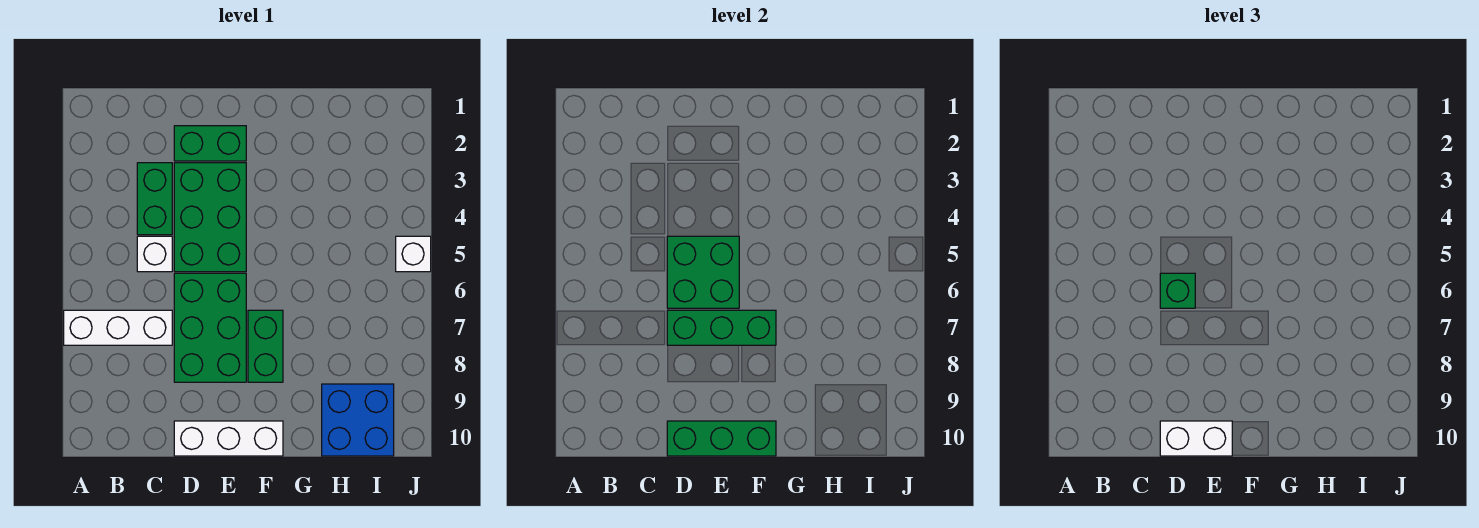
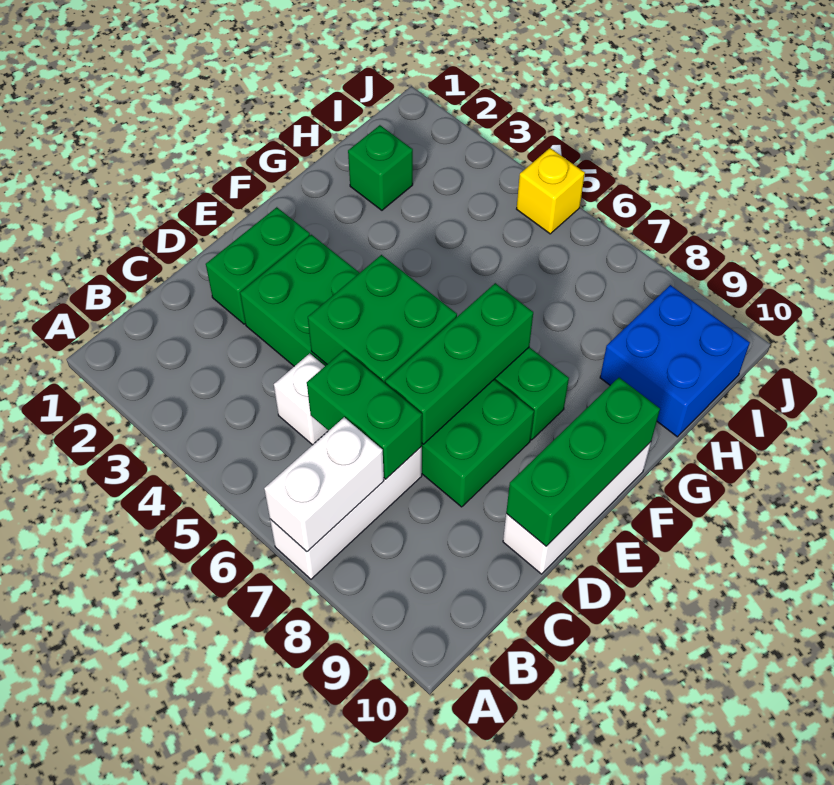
green 1x2 brick [137,163,172,235] -> green 1x2 brick moved to [307,350,422,479]
green 1x1 brick [1160,273,1195,308] -> green 1x1 brick moved to [348,125,413,210]
white 1x2 brick [1160,421,1232,456] -> white 1x2 brick moved to [264,417,384,552]
white 1x1 brick [396,236,431,272] -> yellow 1x1 brick [517,148,585,234]

